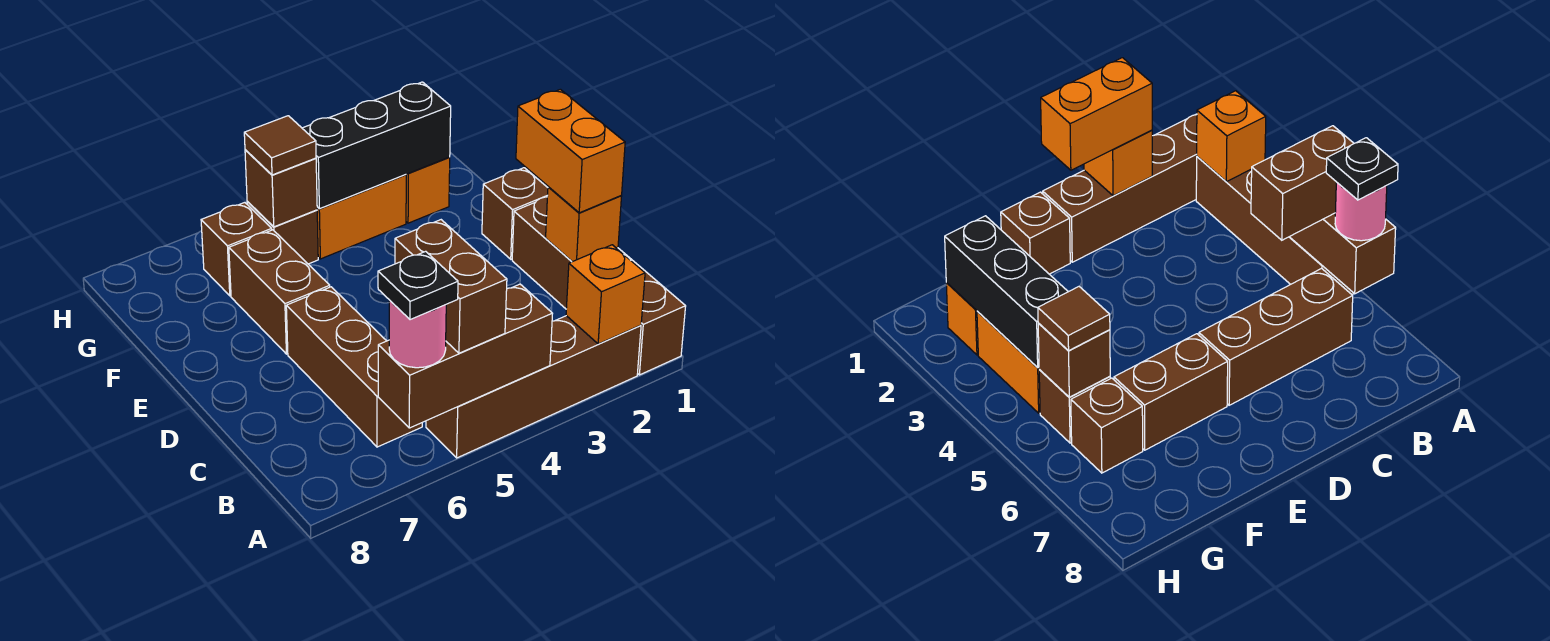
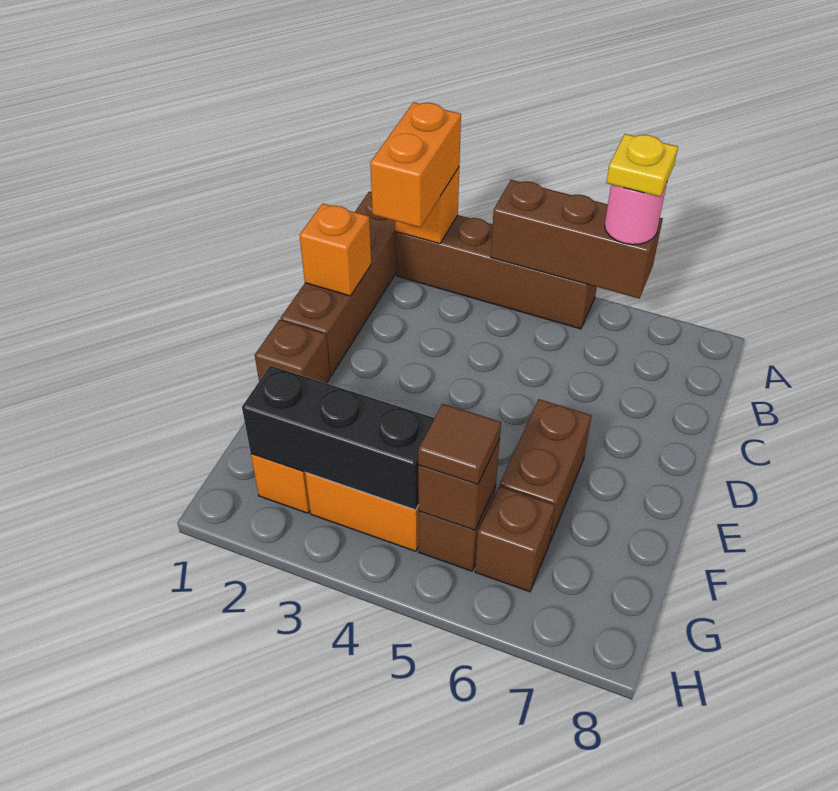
brown 1x2 brick [395,220,507,353] -> none
black 1x1 plate [378,251,458,320] -> yellow 1x1 plate [606,134,678,197]
brown 1x3 brick [286,287,422,447] -> none
orange 1x2 brick [516,89,625,213] -> orange 1x2 brick moved to [370,102,461,227]

